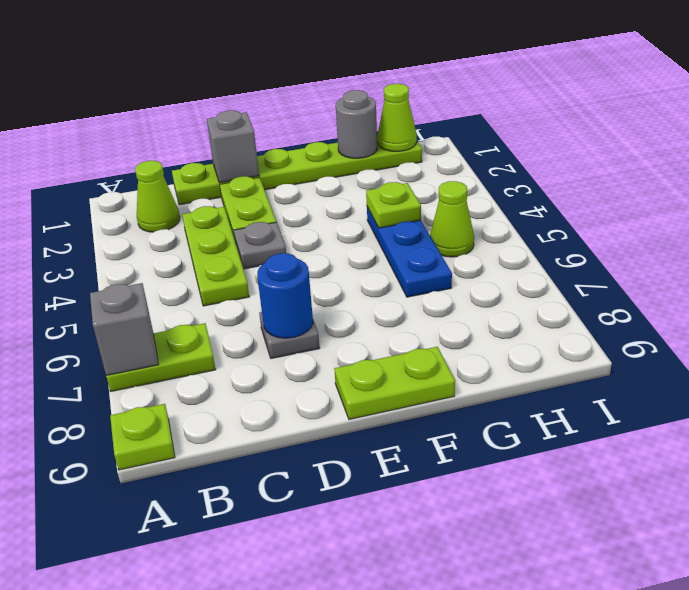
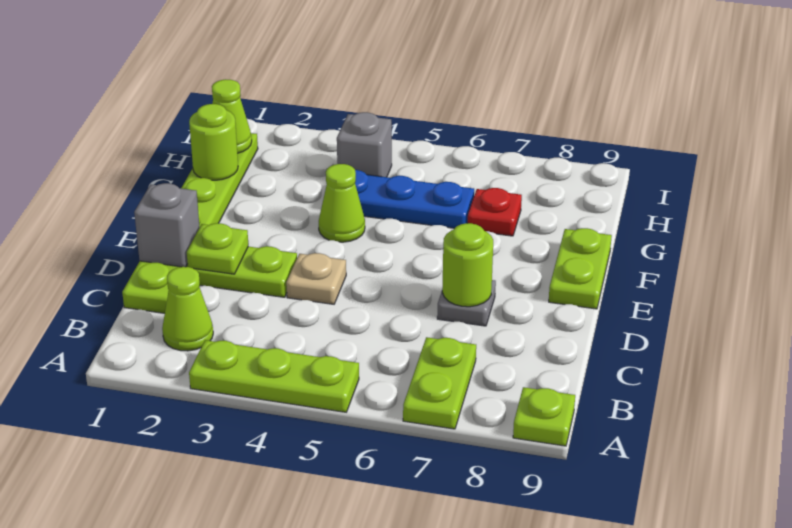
grey 1x1 brick [90,283,159,375] -> grey 1x1 brick moved to [337,112,392,177]
lime 1x3 plate [182,206,249,306] -> lime 1x3 plate moved to [189,340,359,412]
grey 1x1 plate [234,222,286,269] -> tan 1x1 plate [286,253,346,304]
blue 1x1 round brick [257,253,313,338] -> lime 1x1 round brick [442,223,493,307]
grey 1x1 round brick [336,90,377,158] -> lime 1x1 round brick [189,104,238,180]
lime 1x1 plate [366,182,421,228] -> lime 1x1 plate moved to [187,223,248,274]
none -> red 1x1 plate [468,188,522,236]
lime 1x1 cone [430,181,474,257] -> lime 1x1 cone moved to [319,164,365,242]

